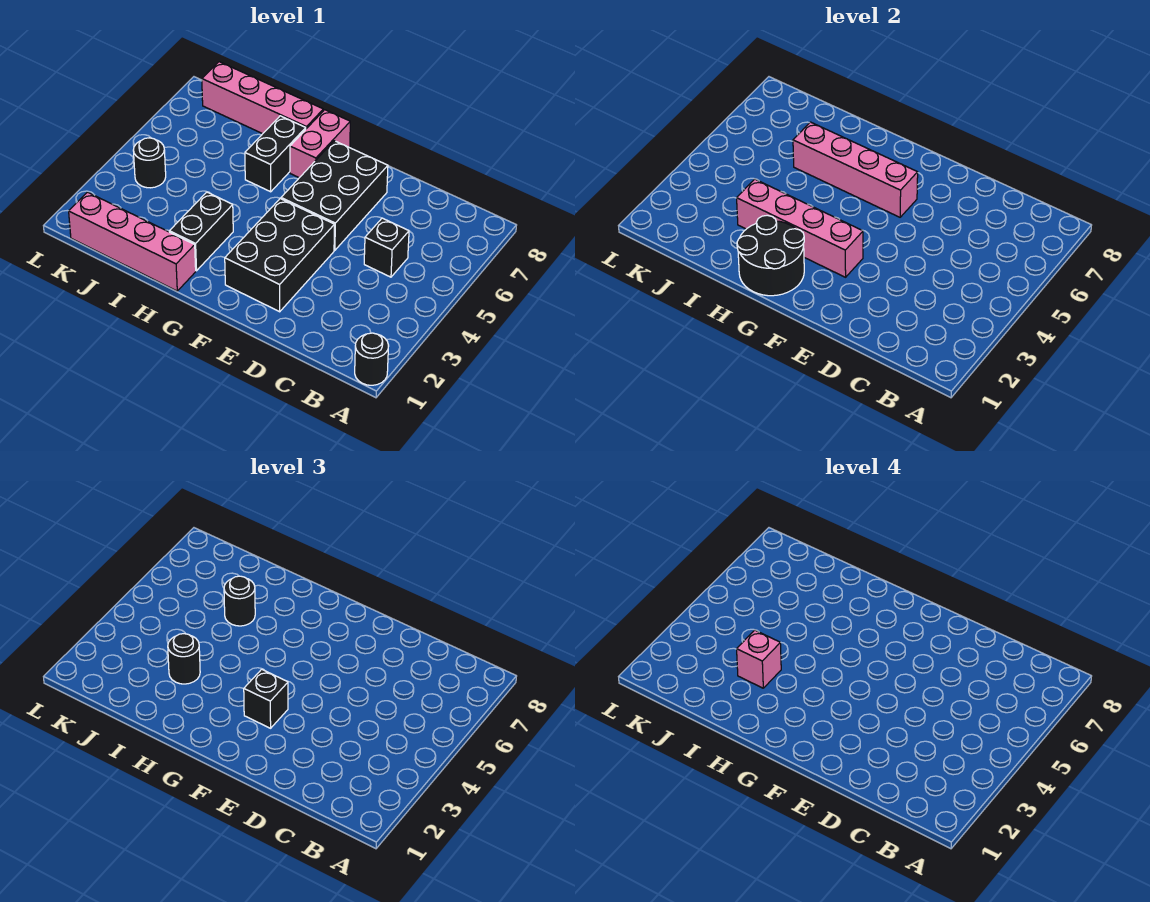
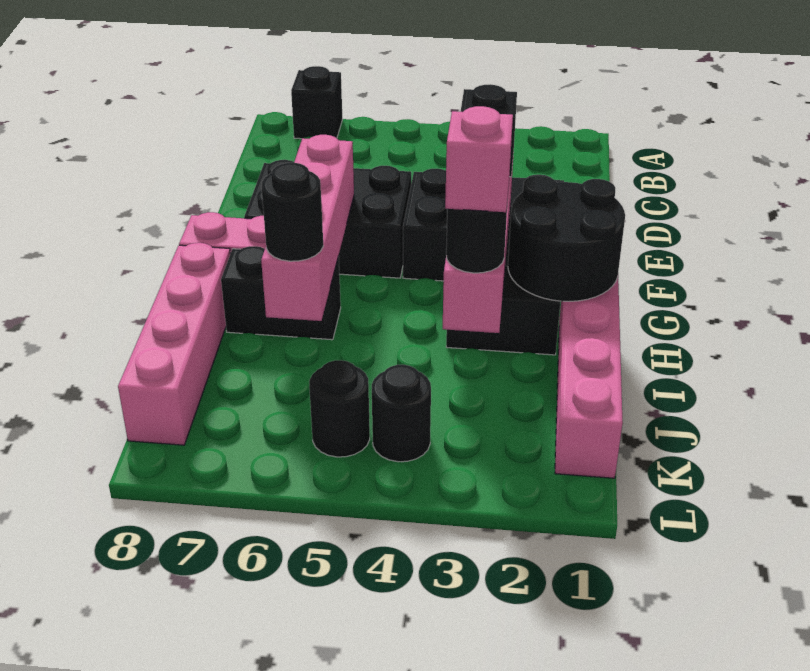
black 1x1 round brick [355,333,389,385] -> black 1x1 round brick moved to [309,360,370,457]
black 1x1 brick [364,218,409,277] -> black 1x1 brick moved to [291,66,343,139]

